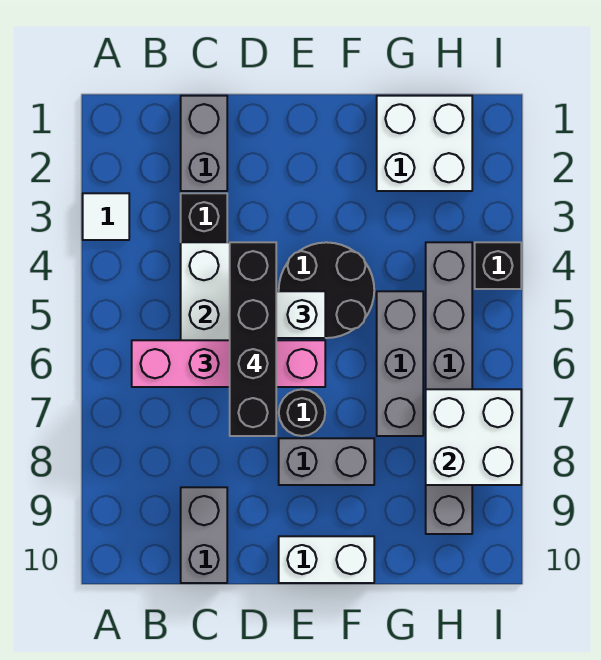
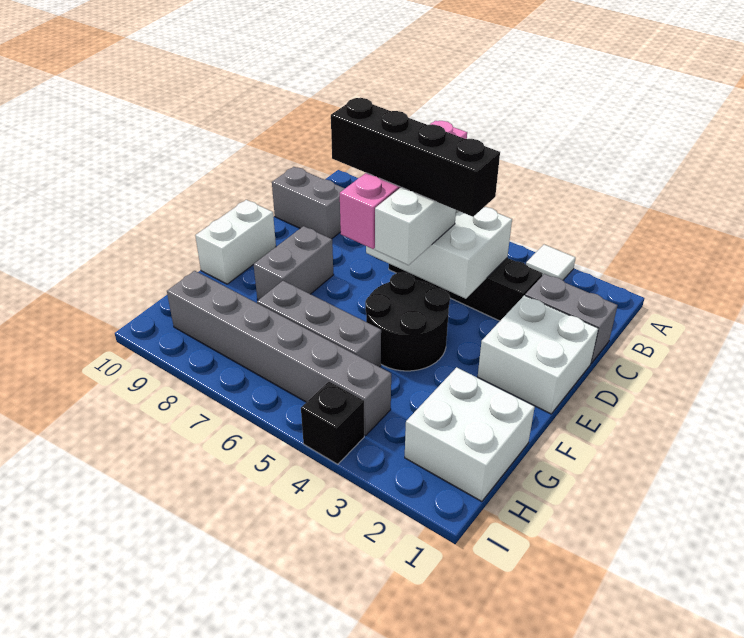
black 1x1 round brick [279,389,325,436] -> none
white 2x2 brick [426,389,521,485] -> white 2x2 brick moved to [478,295,599,414]

